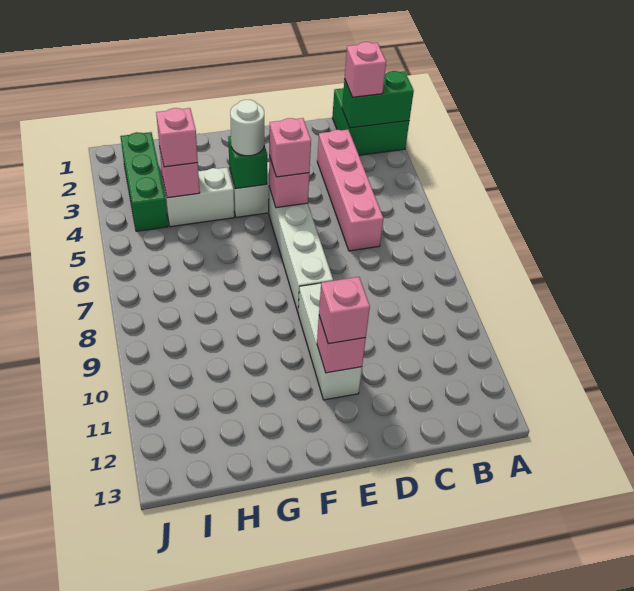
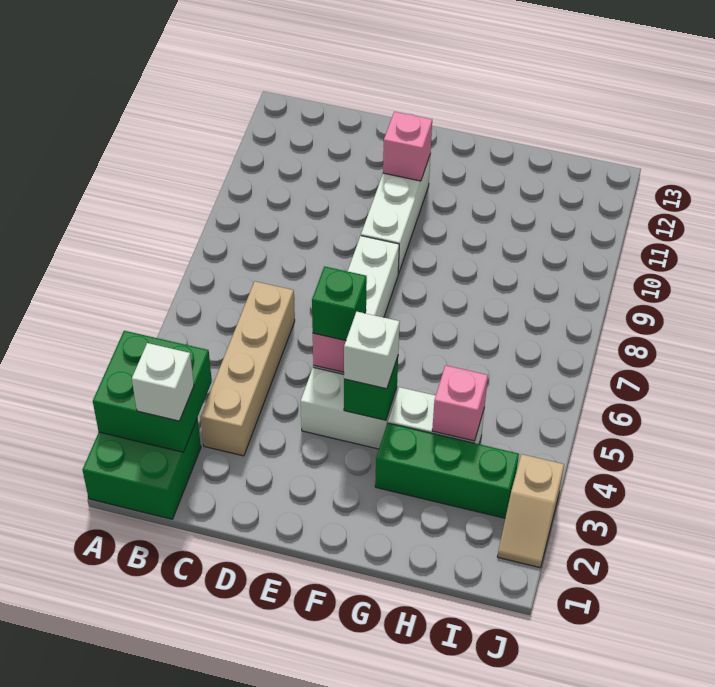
green 1x2 brick [342,71,414,128] -> green 2x2 brick [93,331,212,452]
pink 1x1 brick [345,42,386,97] -> white 1x1 brick [132,343,194,421]
pink 1x4 brick [317,130,383,251] -> tan 1x4 brick [200,281,295,456]
pink 1x1 brick [269,118,311,177] -> green 1x1 brick [312,266,367,341]
pink 1x1 brick [319,277,370,344] -> none
white 1x1 round brick [230,100,264,156] -> white 1x1 brick [344,312,400,389]
pink 1x1 brick [156,108,198,167] -> none
green 1x3 brick [120,132,168,231] -> green 1x3 brick turned to [375,423,519,518]
none -> tan 1x2 slope [498,454,564,568]

